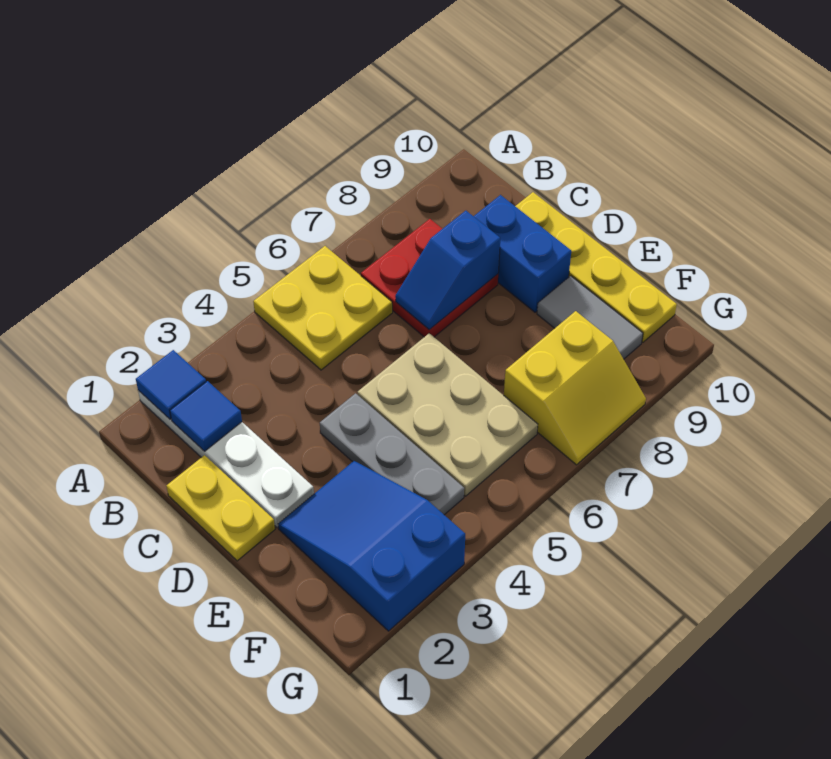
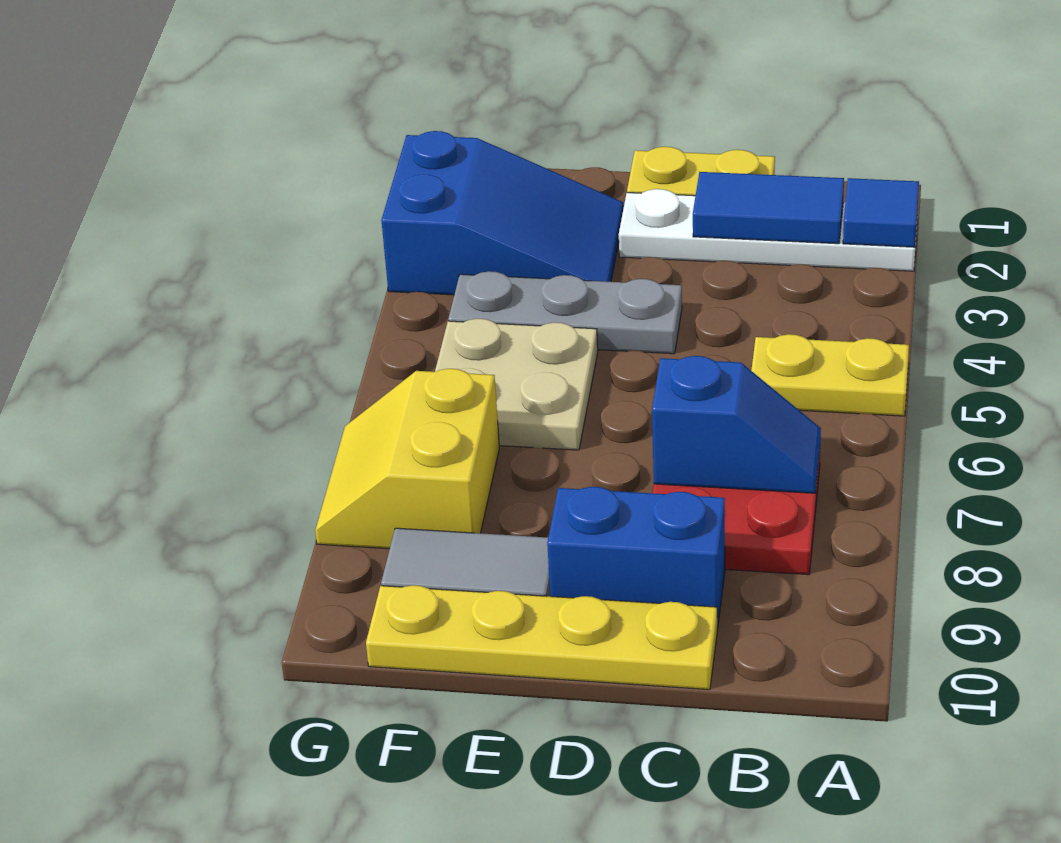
yellow 2x2 plate [253,246,392,370] -> yellow 1x2 plate [751,334,909,416]
blue 1x1 tile [170,381,242,451] -> blue 1x2 tile [693,172,844,244]
blue 1x2 slope [395,211,500,330] -> blue 1x2 slope turned to [652,356,821,493]
tan 2x3 plate [357,333,538,496] -> tan 2x2 plate [435,319,598,450]

